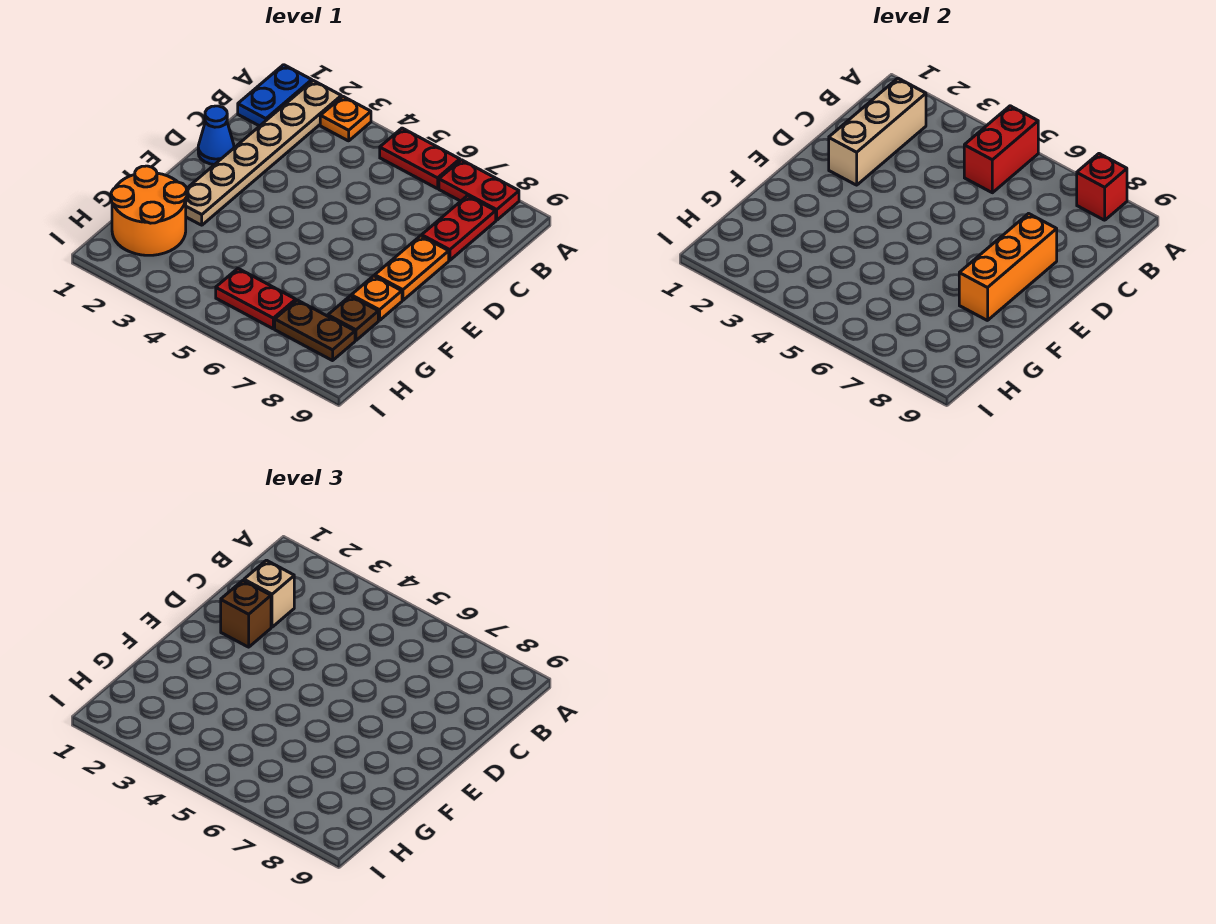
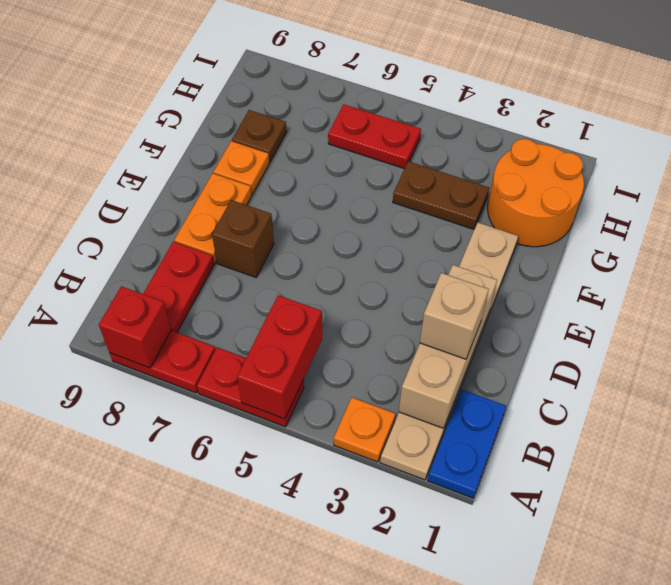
blue 1x1 cone [198,106,234,165] -> none
brown 1x1 brick [221,581,271,647] -> brown 1x1 brick moved to [212,200,274,277]
orange 1x3 brick [959,214,1057,321] -> none
brown 1x2 plate [275,300,355,361] -> brown 1x2 plate moved to [393,161,489,229]

